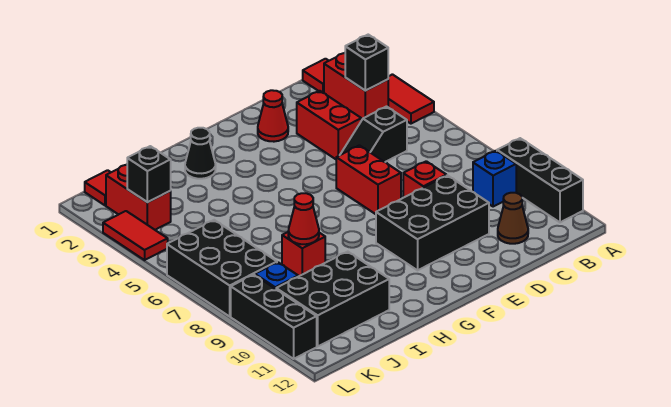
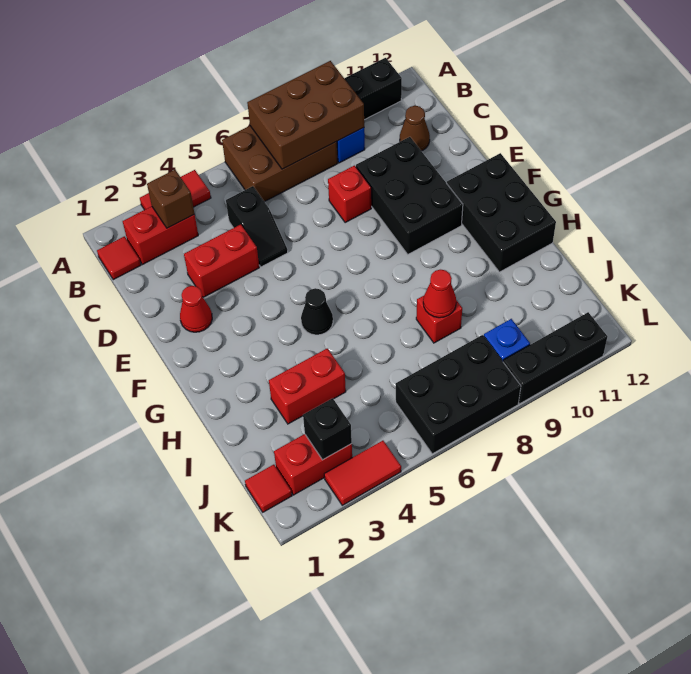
none -> brown 2x3 brick [222,126,338,202]
none -> brown 2x3 brick [247,61,364,169]
black 1x1 brick [345,35,388,91] -> brown 1x1 brick [147,170,195,228]
red 1x2 brick [336,145,401,214] -> red 1x2 brick moved to [269,348,346,424]
black 1x1 cone [185,128,216,179] -> black 1x1 cone moved to [301,288,333,335]
black 2x3 brick [276,252,389,346] -> black 2x3 brick moved to [447,153,556,272]

